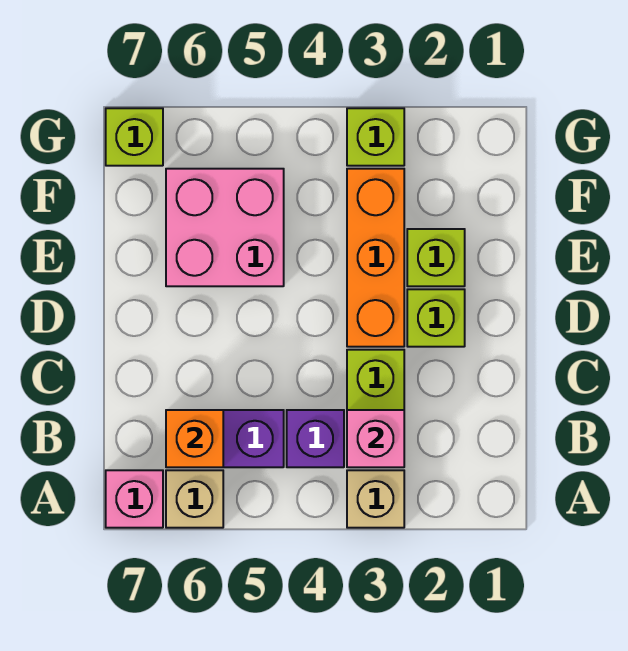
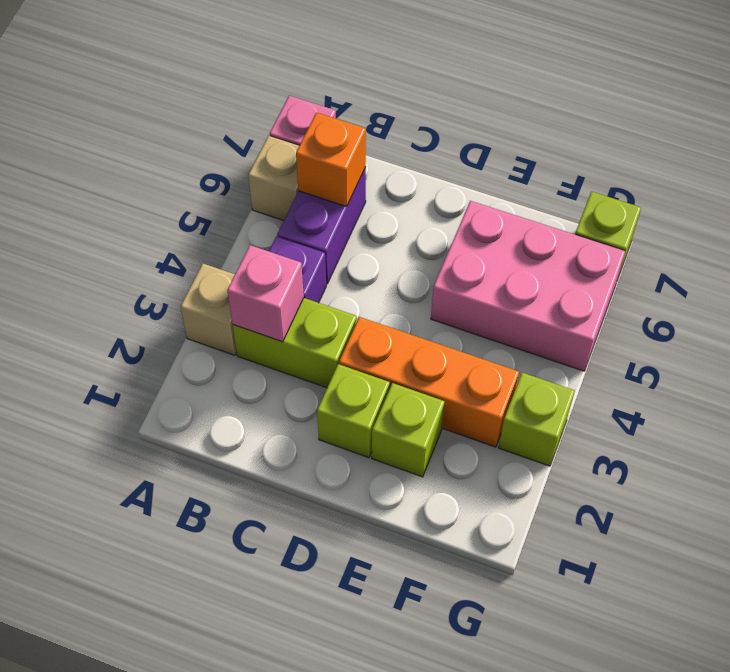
pink 2x2 brick [166,169,284,286] -> pink 2x3 brick [431,201,625,371]

